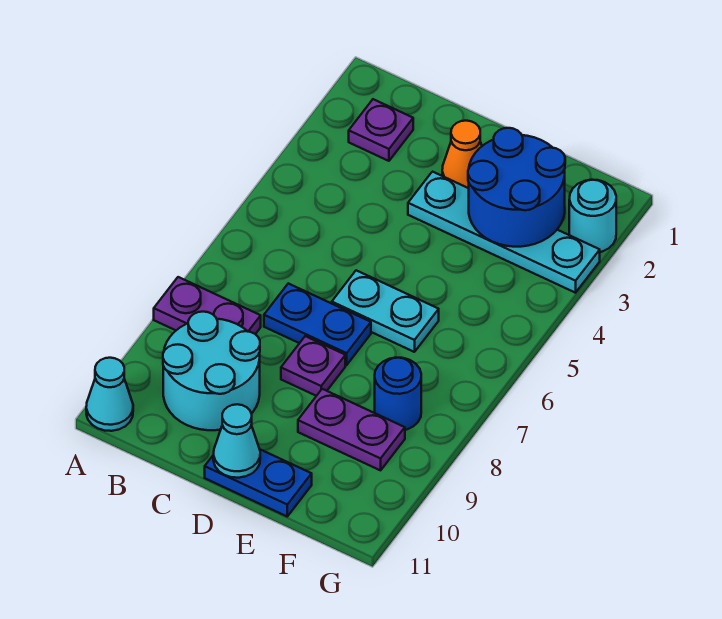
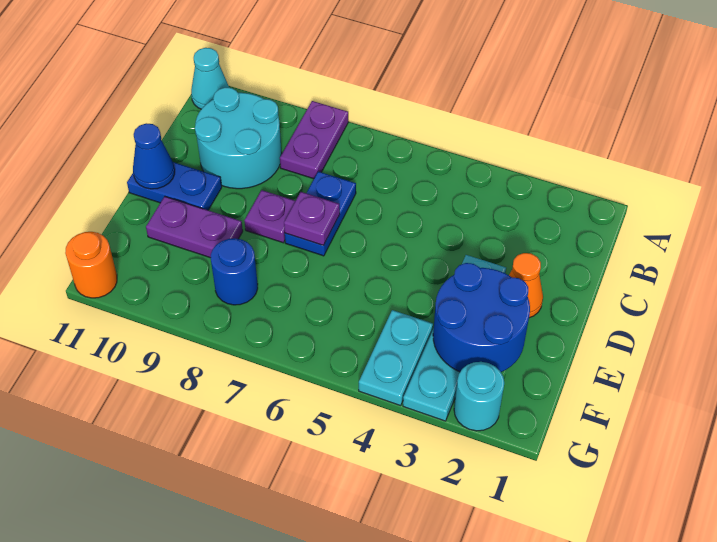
purple 1x1 plate [349,99,413,161] -> purple 1x1 plate moved to [284,192,340,245]
cyan 1x2 plate [332,270,439,352] -> cyan 1x2 plate moved to [359,310,433,406]
blue 1x2 plate [205,450,312,516] -> blue 1x2 plate turned to [127,162,222,210]
cyan 1x1 cone [213,404,260,478] -> blue 1x1 cone [133,123,175,189]
purple 1x2 plate [298,389,405,470] -> purple 1x2 plate turned to [146,197,243,258]
none -> orange 1x1 round brick [65,232,117,298]

